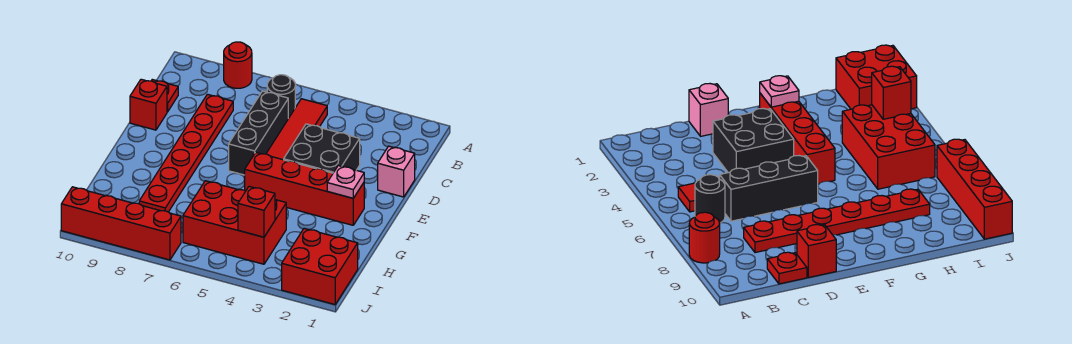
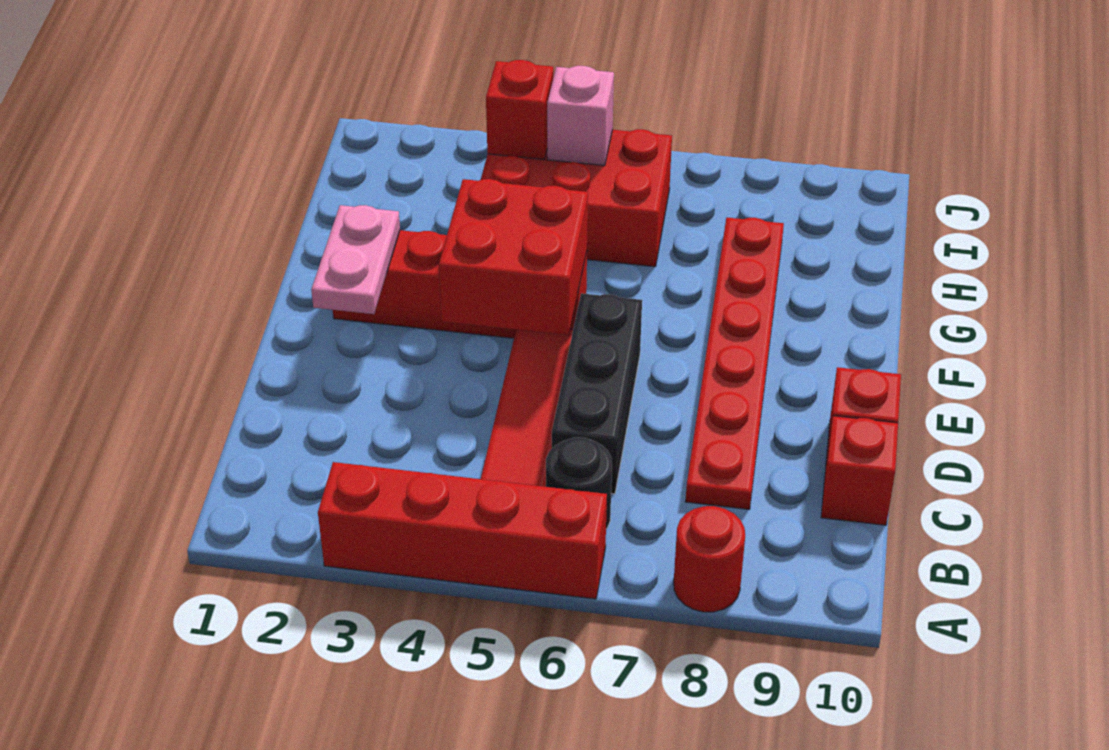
red 1x1 plate [151,79,178,112] -> red 1x1 brick [821,416,898,525]
pink 1x1 brick [378,146,415,197] -> pink 1x1 brick moved to [547,66,614,166]
black 2x2 brick [284,124,360,173] -> none
pink 1x1 plate [327,166,364,198] -> pink 1x2 plate [311,205,400,314]
red 2x2 brick [282,228,358,304] -> red 2x2 brick moved to [439,179,588,335]
red 1x4 brick [61,187,181,260] -> red 1x4 brick moved to [318,462,607,599]

